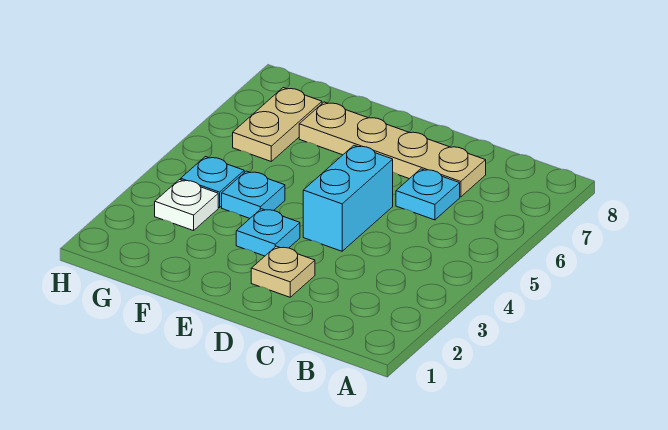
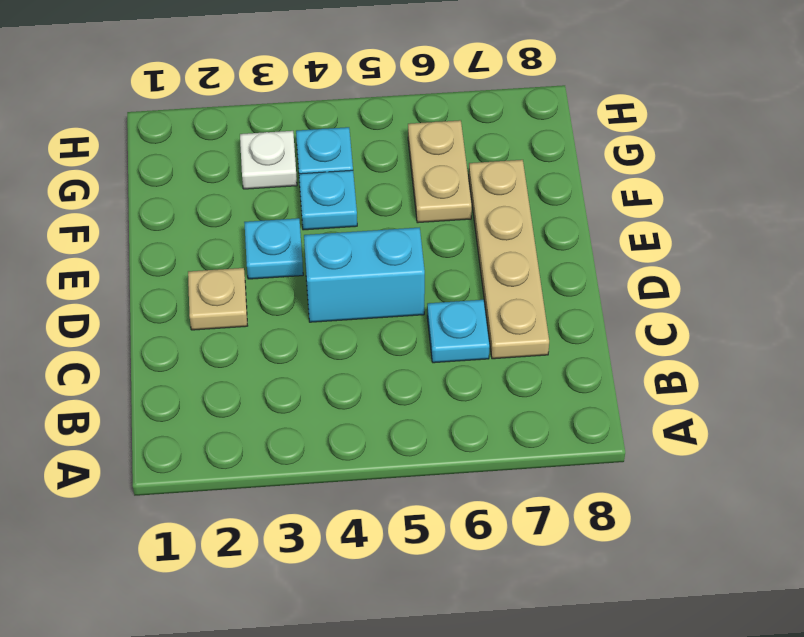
tan 1x2 plate [233,88,322,161] -> tan 1x2 plate turned to [408,120,472,223]

